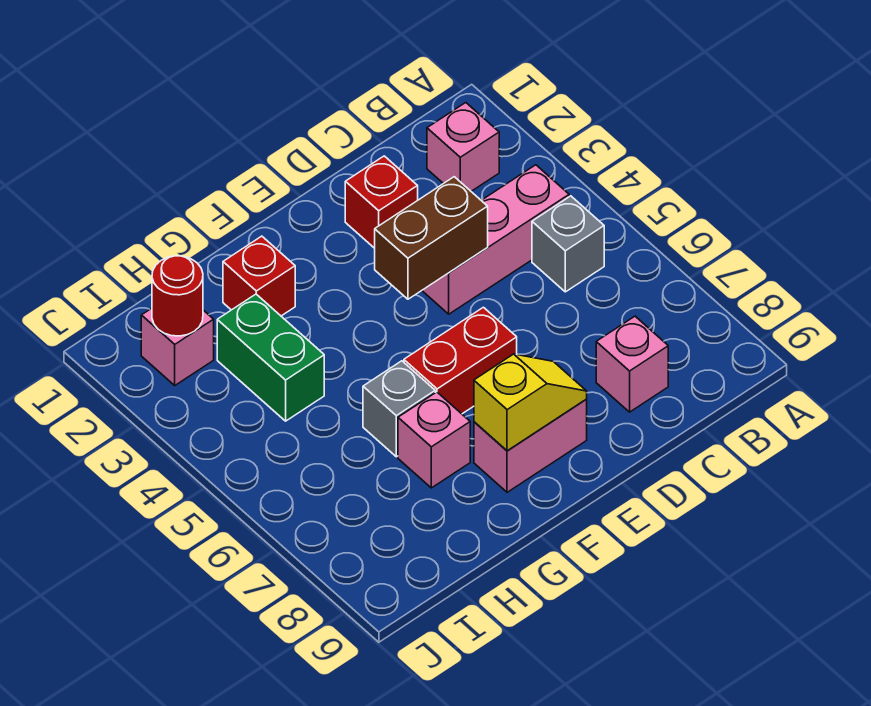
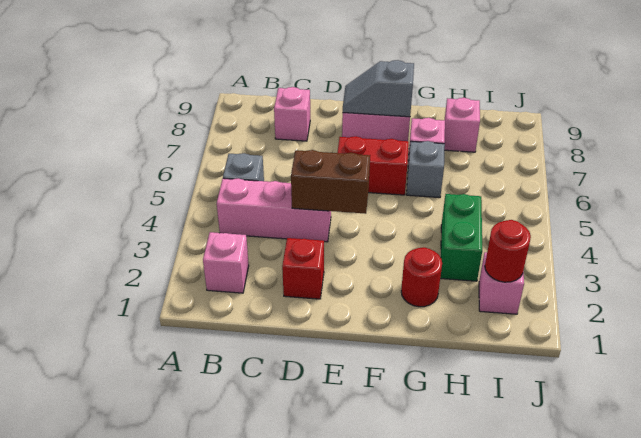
yellow 1x2 slope [474,354,587,451] -> grey 1x2 slope [343,60,414,117]
red 1x1 brick [223,236,295,316] -> red 1x1 round brick [401,247,442,307]
none -> pink 1x1 brick [444,98,480,152]

